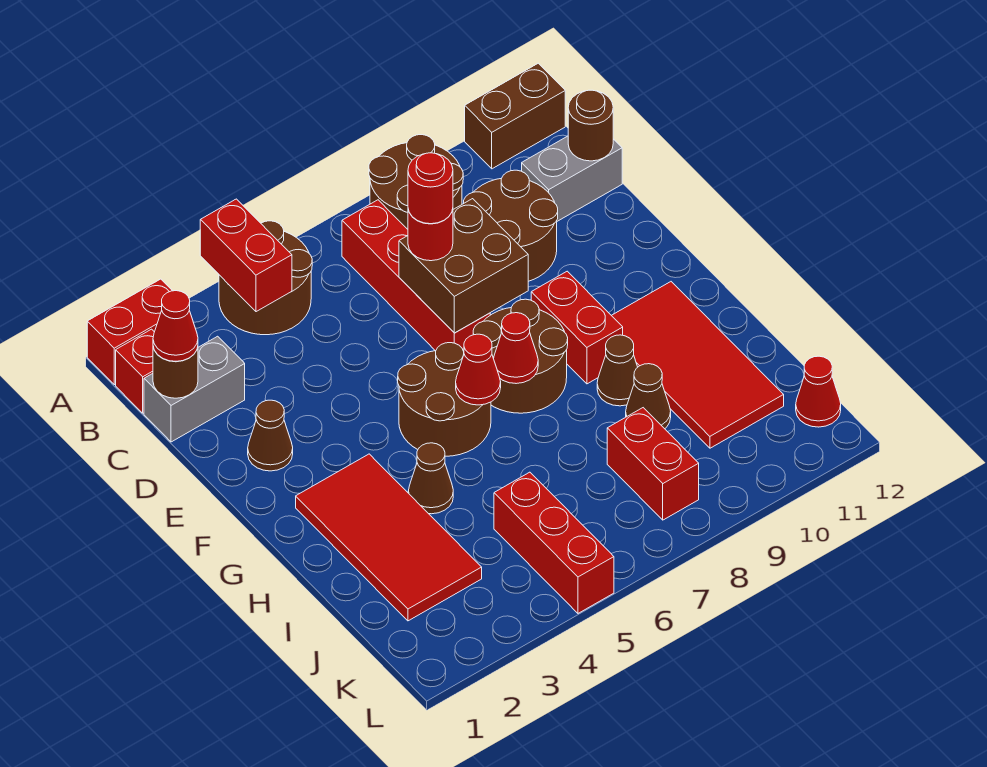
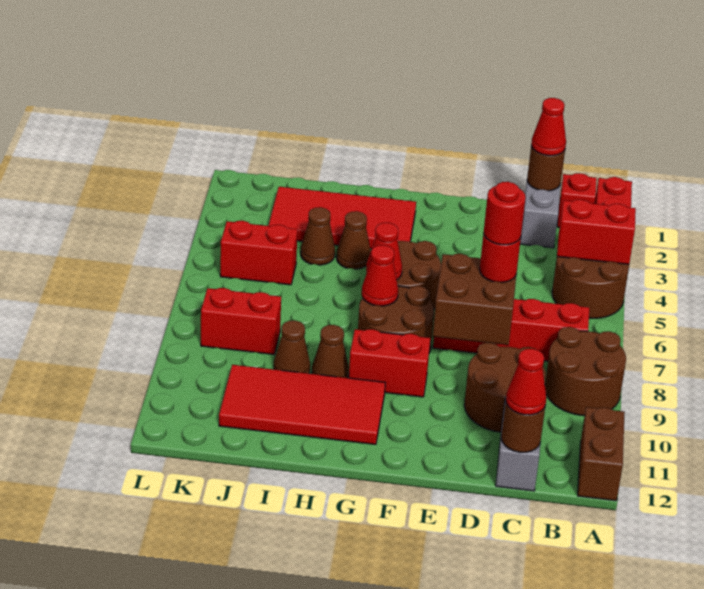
brown 1x1 cone [248,400,293,471] -> brown 1x1 cone moved to [301,207,335,265]
red 1x3 brick [494,472,614,613] -> red 1x2 brick [220,221,298,285]
red 1x1 cone [796,356,841,427] -> red 1x1 cone moved to [506,349,547,415]

